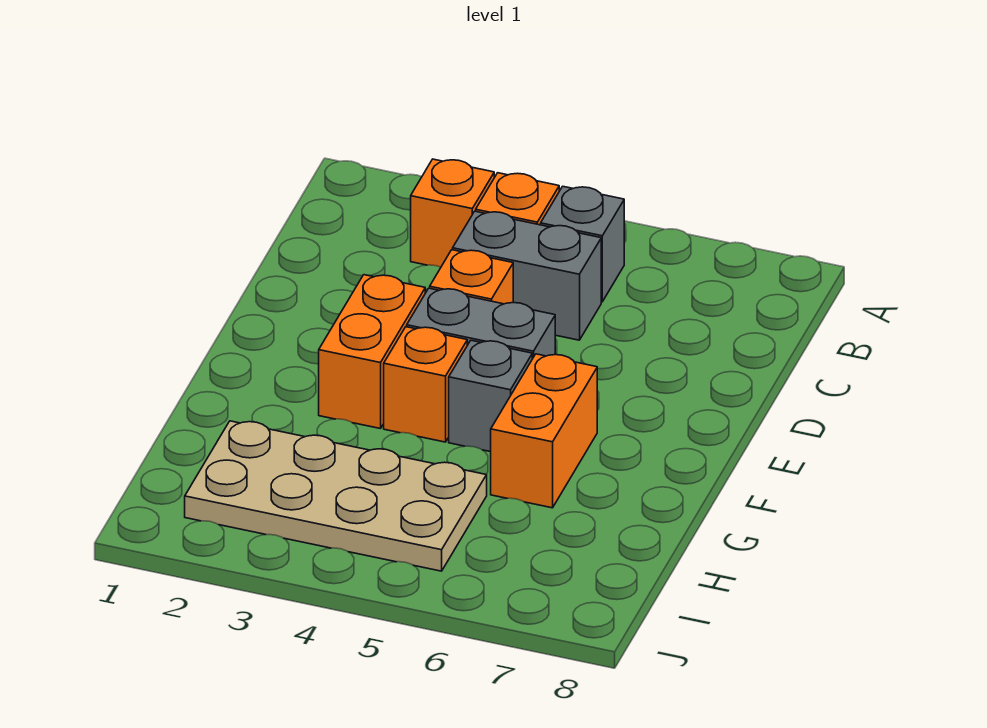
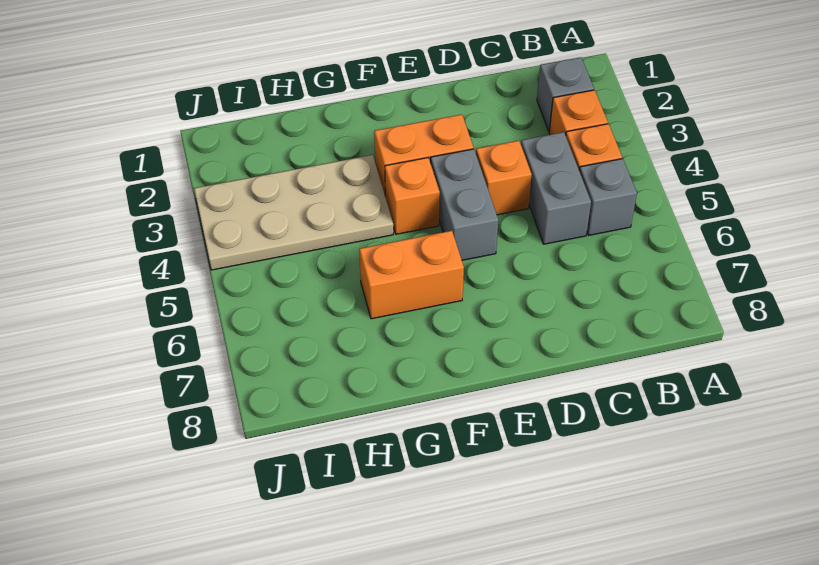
grey 1x1 brick [449,340,532,452] -> grey 1x1 brick moved to [537,57,594,131]
tan 2x4 plate [185,421,487,571] -> tan 2x4 plate turned to [194,155,393,270]

